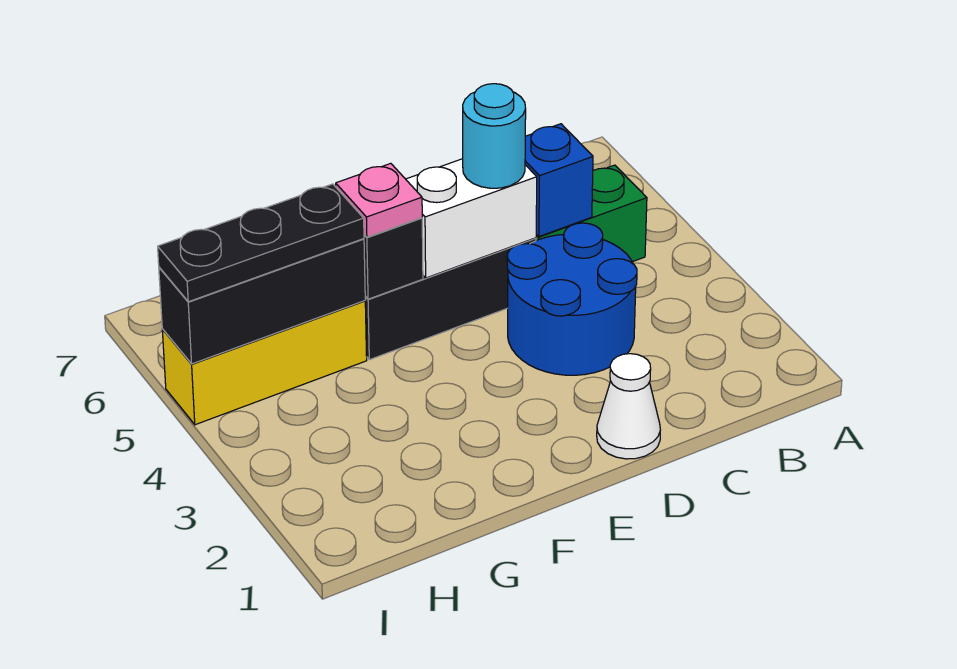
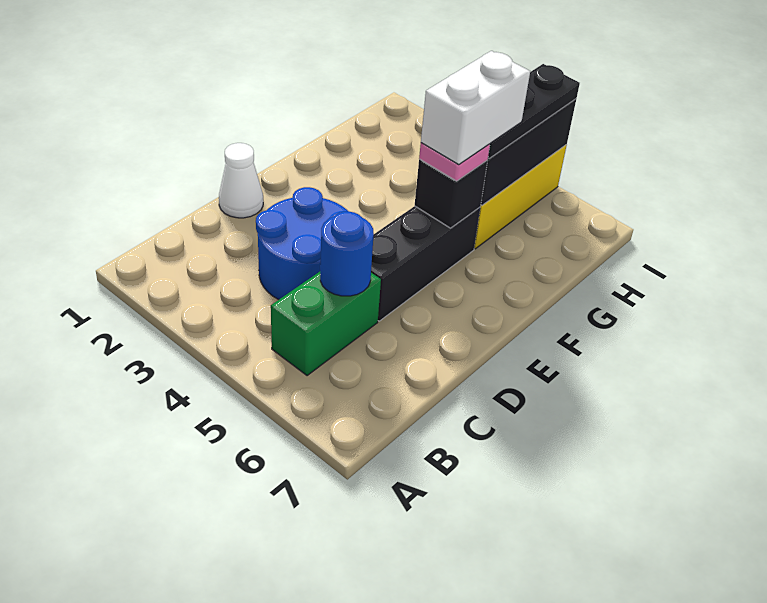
blue 1x1 brick [525,124,593,236] -> blue 1x1 round brick [320,212,374,296]
white 1x2 brick [406,159,537,278] -> white 1x2 brick moved to [421,51,530,165]
cyan 1x1 round brick [463,84,526,188] -> none

